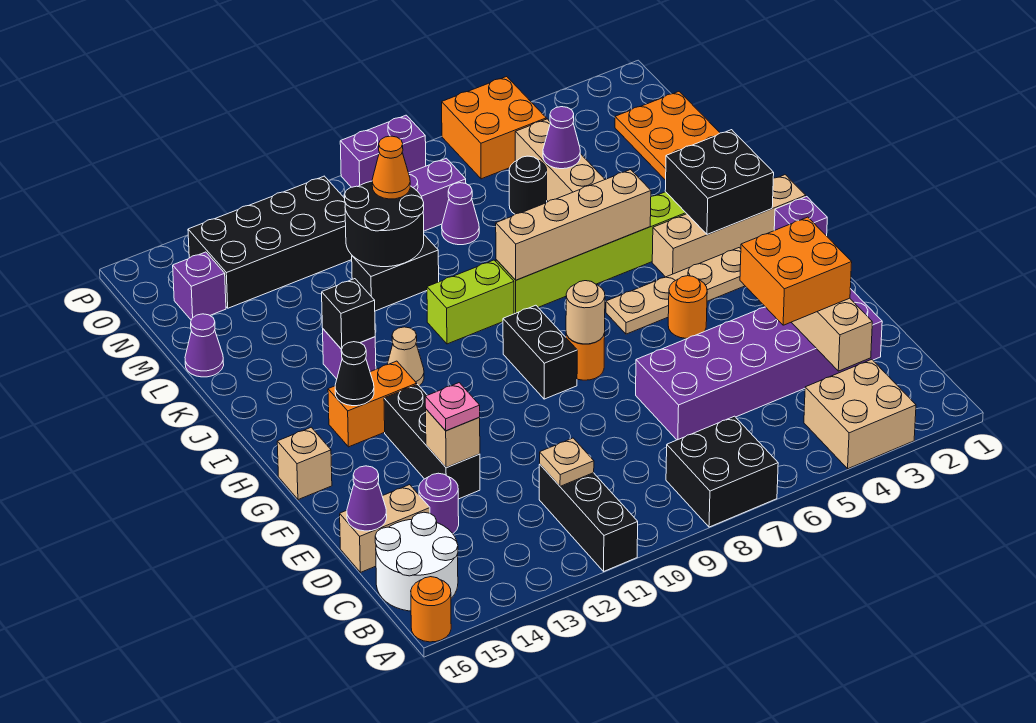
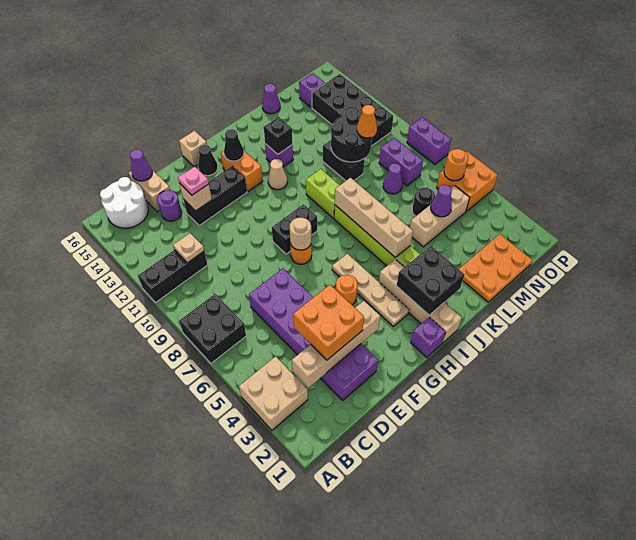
orange 1x1 round brick [411,577,451,642] -> orange 1x1 round brick moved to [444,149,468,181]
none -> black 1x1 cone [198,145,218,176]

